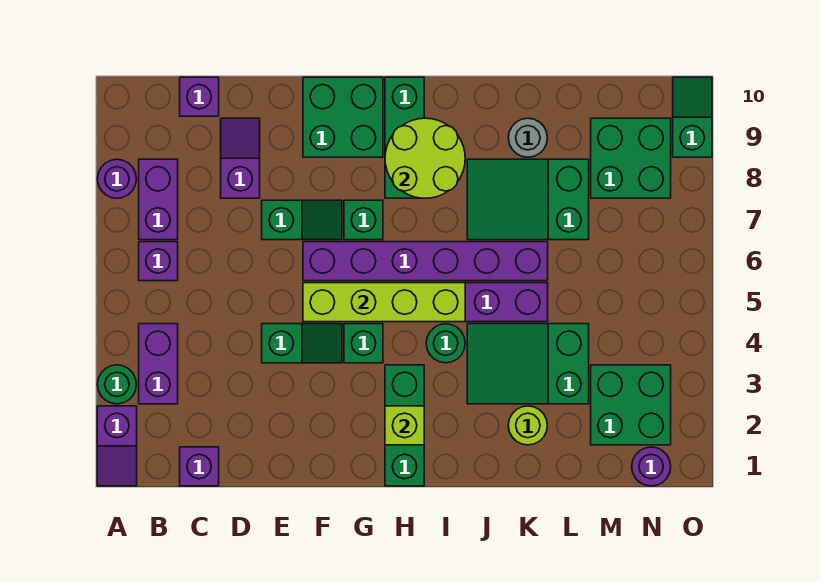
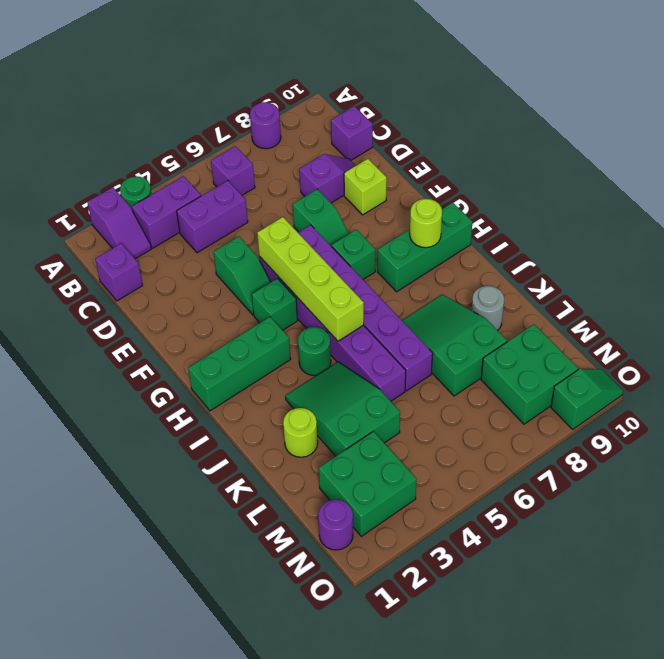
purple 1x2 slope [97,406,137,486] -> purple 1x2 slope turned to [87,187,151,259]
purple 1x2 brick [139,159,178,240] -> purple 1x2 brick moved to [177,181,248,253]
green 2x2 brick [303,77,383,157] -> none
lime 1x1 brick [385,406,424,445] -> lime 1x1 brick moved to [344,159,387,215]
lime 2x2 round brick [385,118,465,198] -> lime 1x1 round brick [410,199,442,248]

